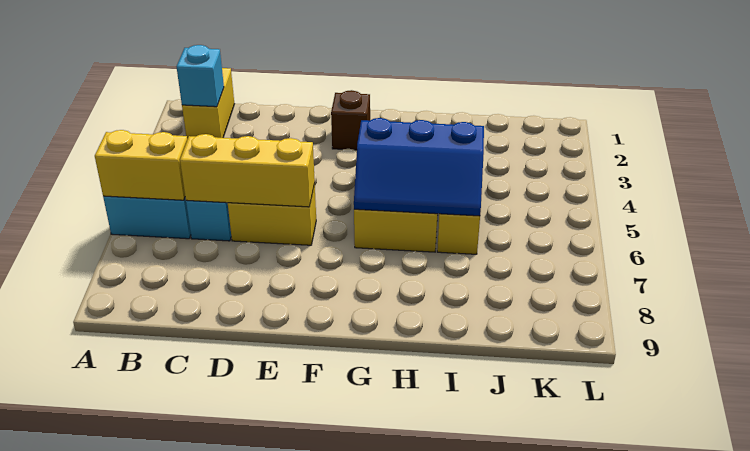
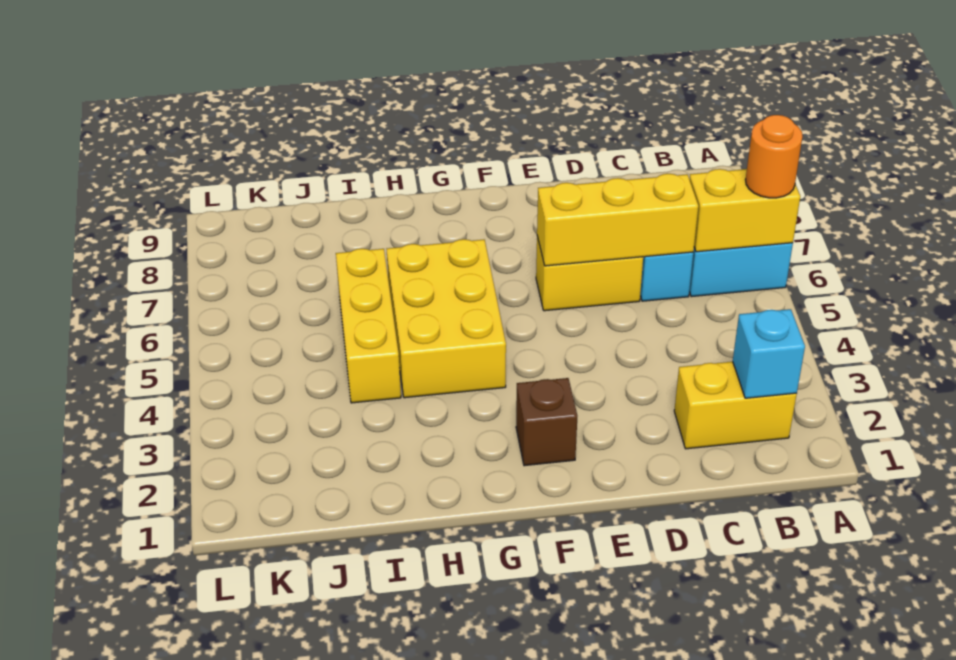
none -> orange 1x1 round brick [745,115,802,198]
yellow 1x2 brick [182,68,235,139] -> yellow 1x2 brick turned to [674,362,797,449]
blue 2x3 slope [354,118,484,216] -> none

